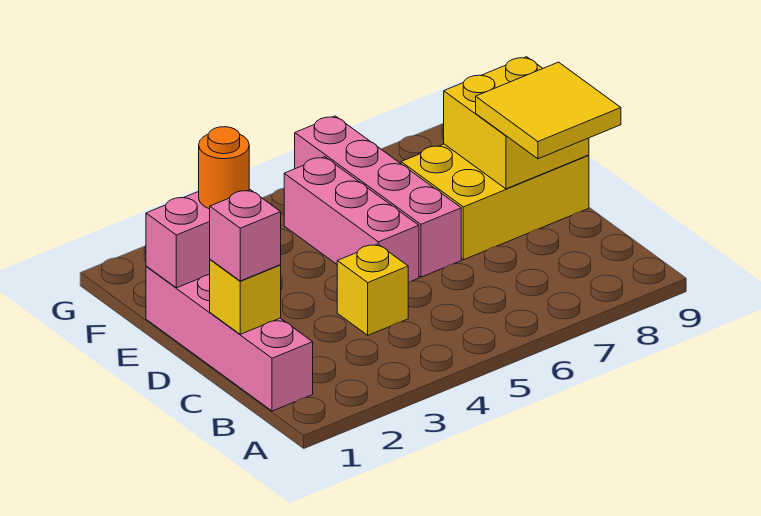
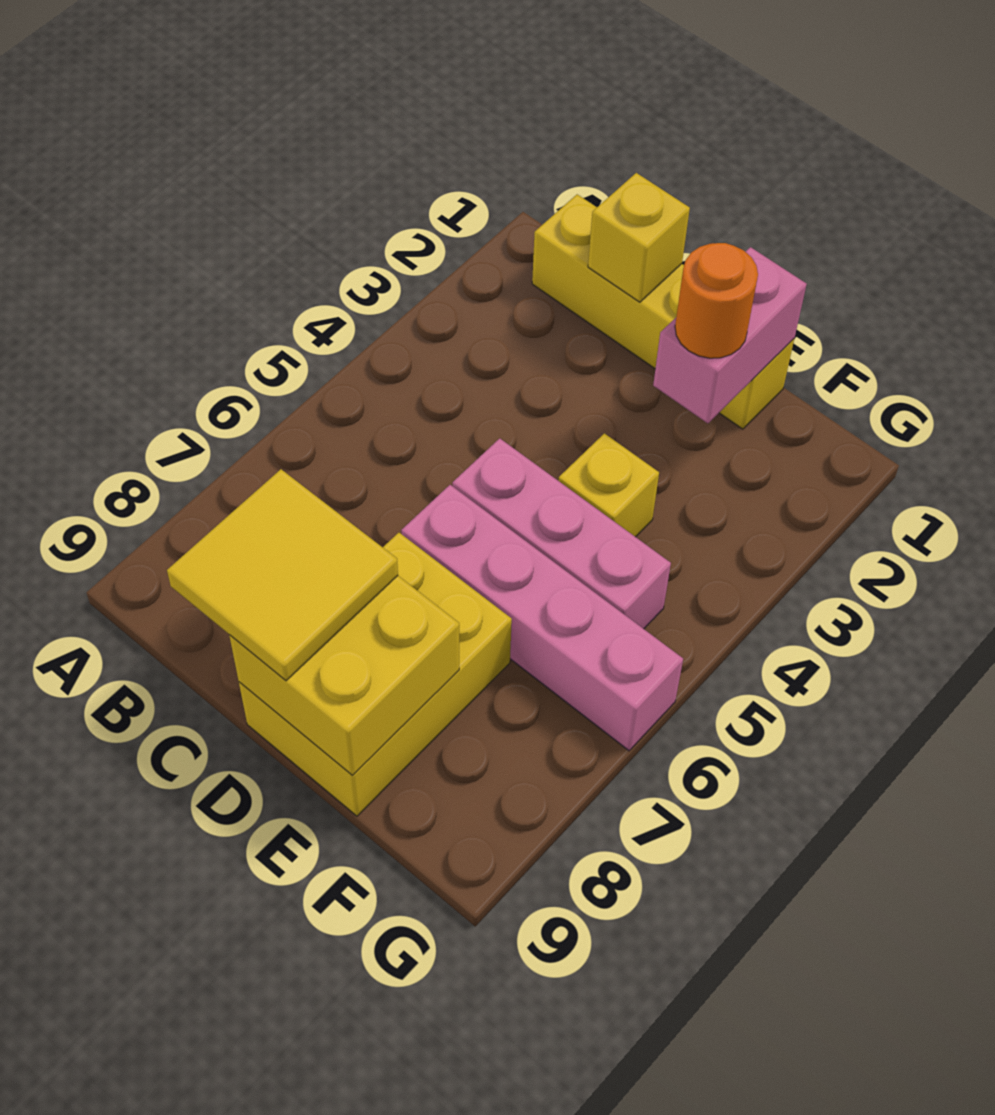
pink 1x4 brick [146,266,313,411] -> yellow 1x4 brick [532,194,794,429]
pink 1x1 brick [210,190,281,281] -> none
yellow 1x1 brick [337,244,408,335] -> yellow 1x1 brick moved to [558,433,659,537]

